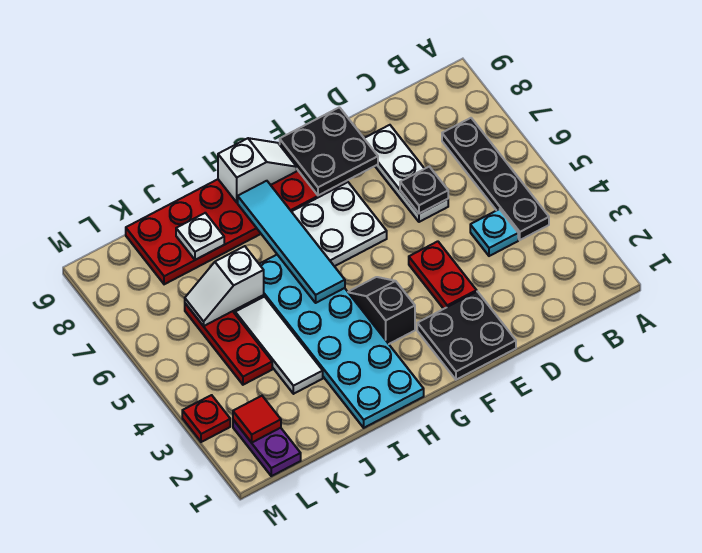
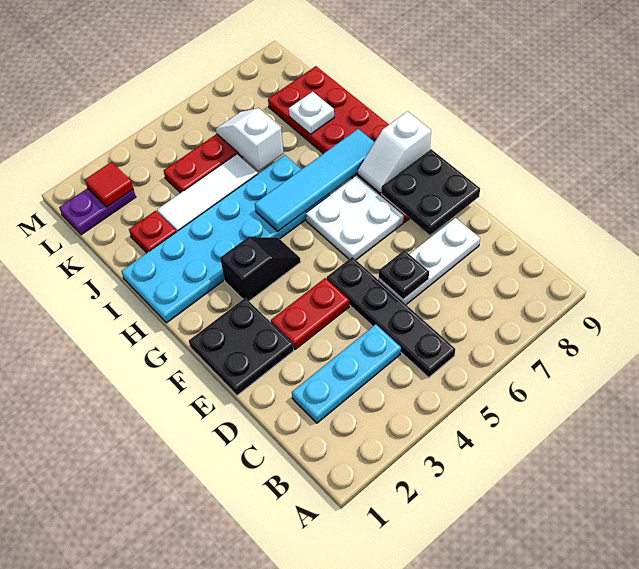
black 1x4 plate [442,118,549,240] -> black 1x4 plate turned to [327,257,455,377]
cyan 1x1 plate [470,209,518,256] -> cyan 1x3 plate [292,324,401,423]
white 1x2 slope [218,138,297,202] -> white 1x2 slope turned to [358,111,431,193]
red 1x1 plate [182,395,230,442] -> red 1x1 plate moved to [129,211,176,253]

